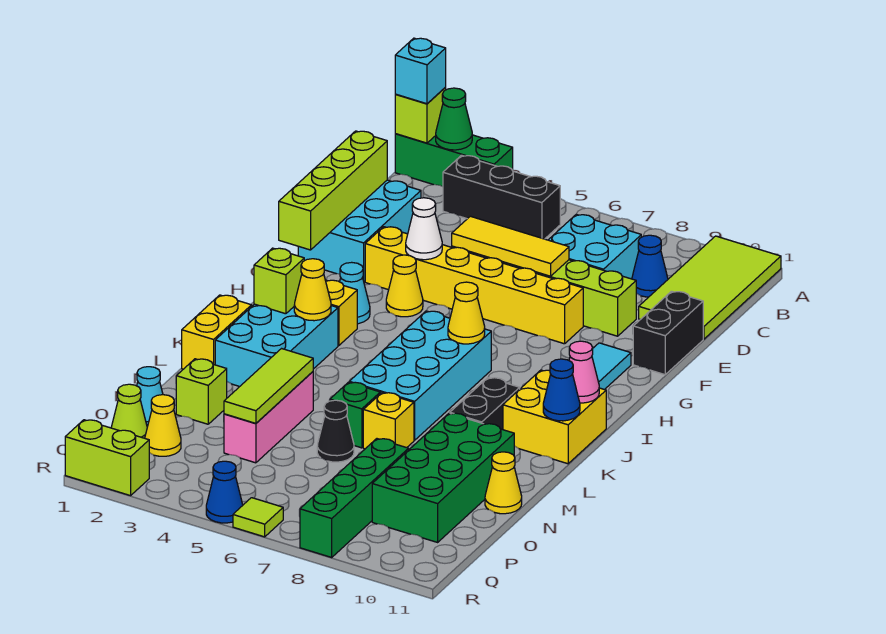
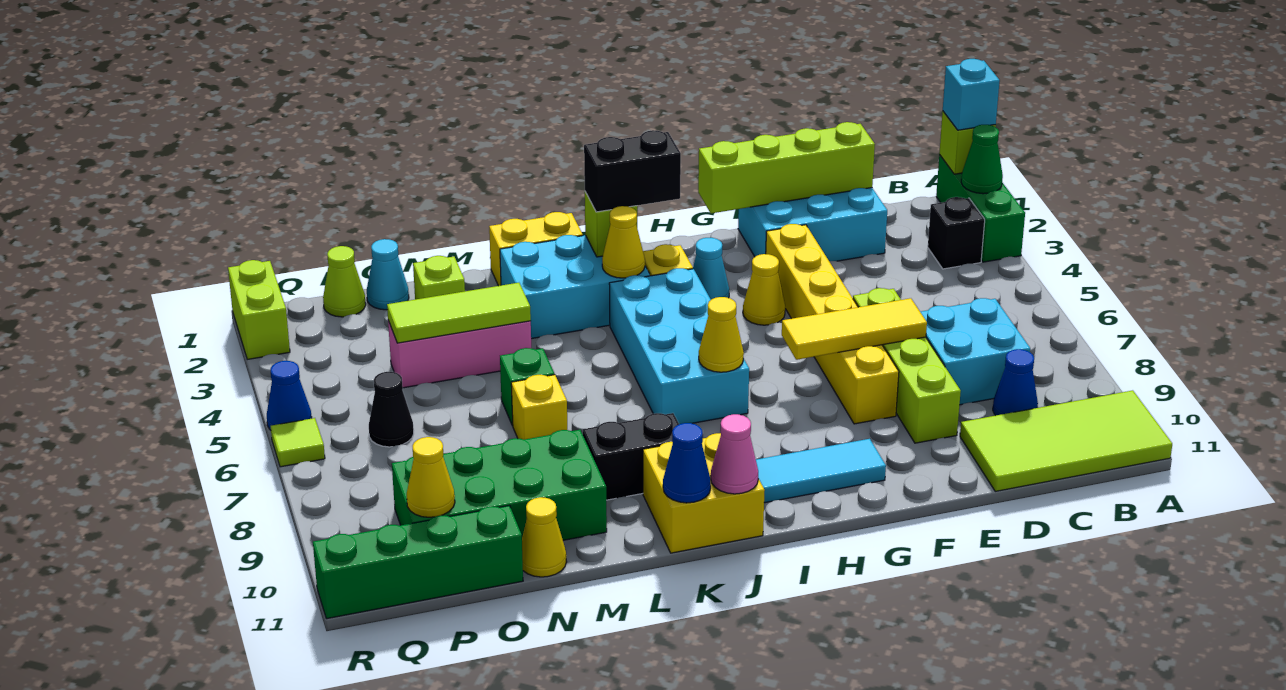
black 1x3 brick [443,155,560,239] -> black 1x1 brick [928,197,985,269]
yellow 1x3 tile [452,216,569,276] -> yellow 1x3 tile turned to [782,298,927,360]
black 1x2 brick [633,291,703,375] -> black 1x2 brick moved to [584,130,681,212]
white 1x1 cone [406,198,442,260] -> none
cyan 2x4 brick [349,311,491,440] -> cyan 2x4 brick turned to [609,268,749,424]
black 1x1 cone [317,400,354,462] -> black 1x1 cone moved to [369,372,414,447]
green 1x4 brick [300,439,409,557] -> green 1x4 brick moved to [313,506,523,619]
yellow 1x1 cone [145,395,181,456] -> yellow 1x1 cone moved to [407,437,455,517]

